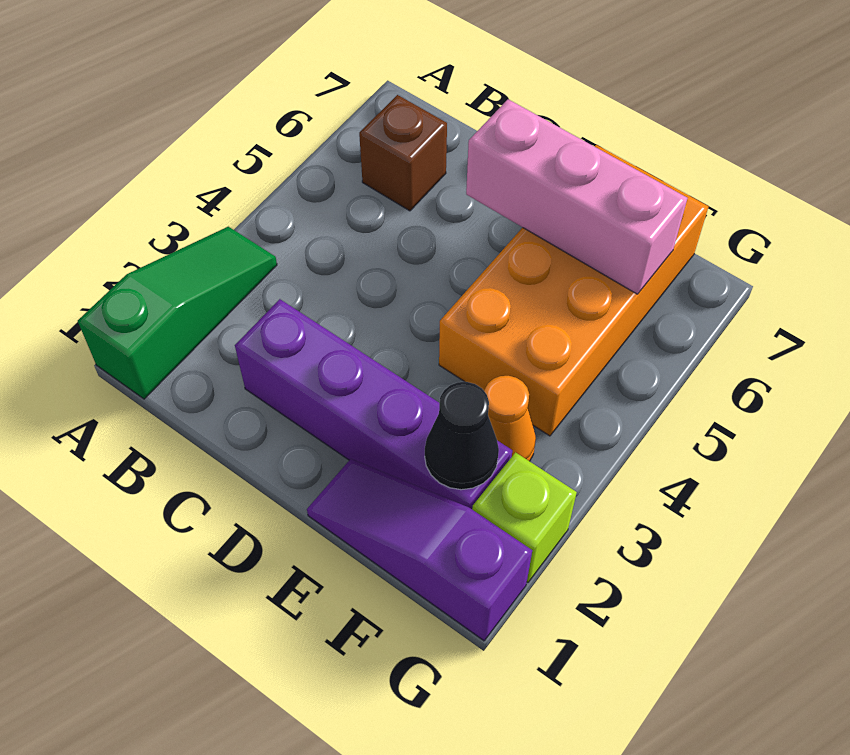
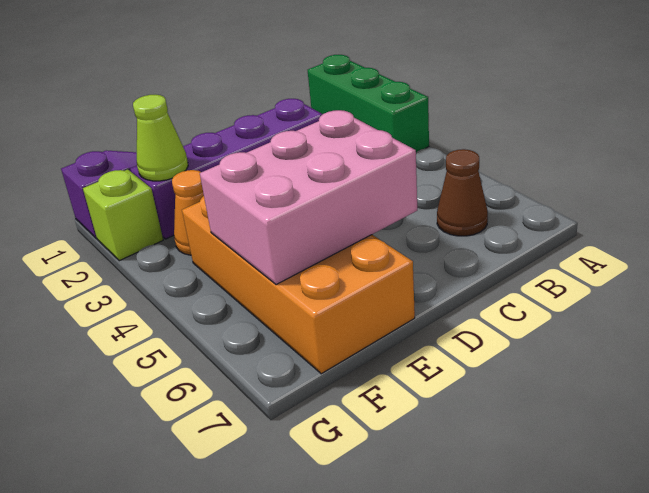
green 1x3 slope [78,227,277,399] -> green 1x3 brick [308,55,429,152]
brown 1x1 brick [359,95,447,211] -> brown 1x1 cone [437,149,488,236]
pink 1x3 brick [466,99,688,294] -> pink 2x3 brick [200,110,417,285]
black 1x1 cone [425,382,499,490] -> lime 1x1 cone [133,95,188,181]

